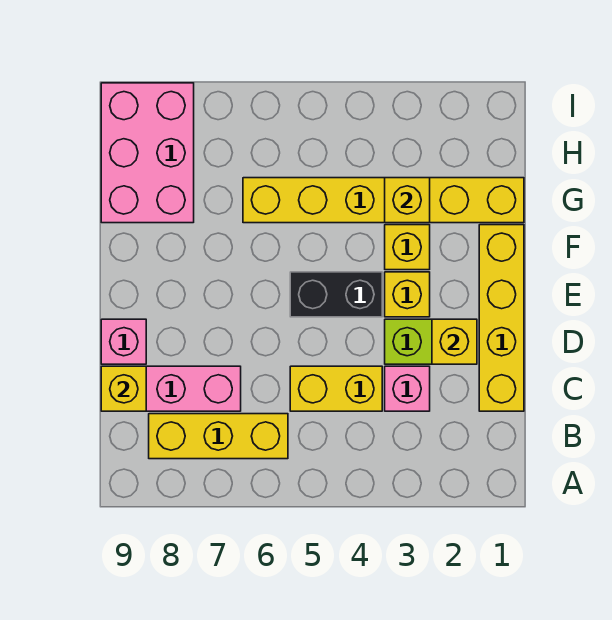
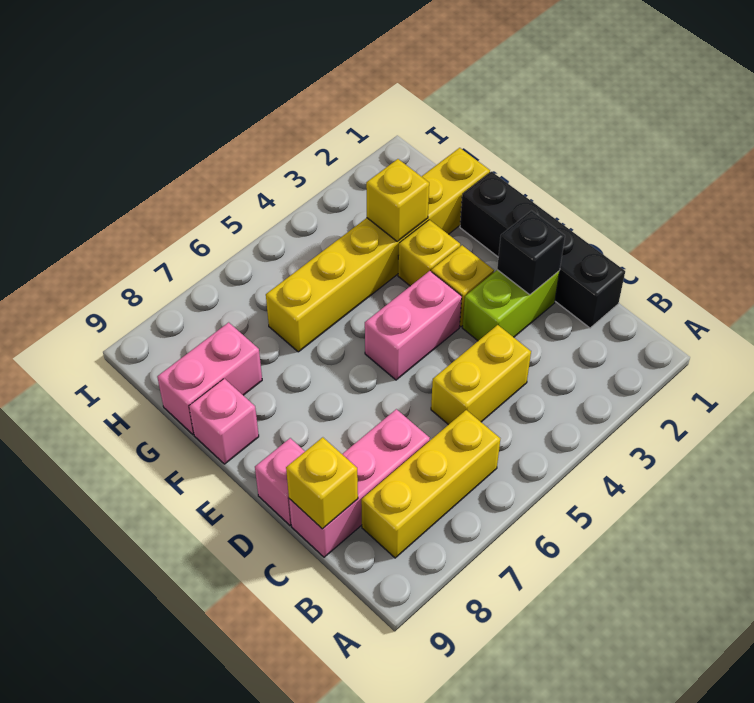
yellow 1x4 brick [479,225,524,411] -> black 1x4 brick [460,172,625,328]
pink 1x1 brick [385,366,430,411] -> pink 1x1 brick moved to [189,379,259,464]
yellow 1x1 brick [432,319,477,364] -> black 1x1 brick [497,211,565,295]
black 1x2 brick [290,272,382,317] -> pink 1x2 brick [365,271,462,380]
pink 2x3 brick [101,83,194,223] -> pink 1x2 brick [157,322,262,434]

